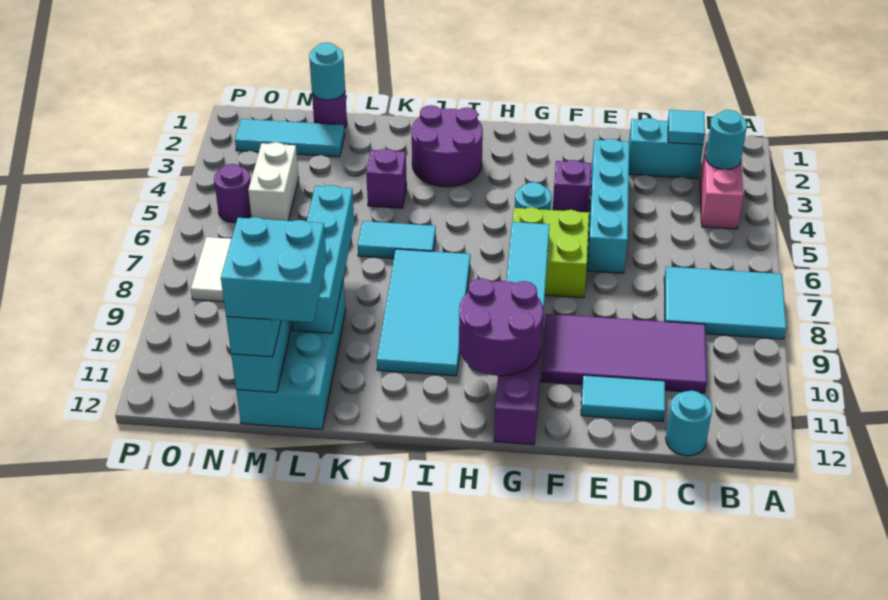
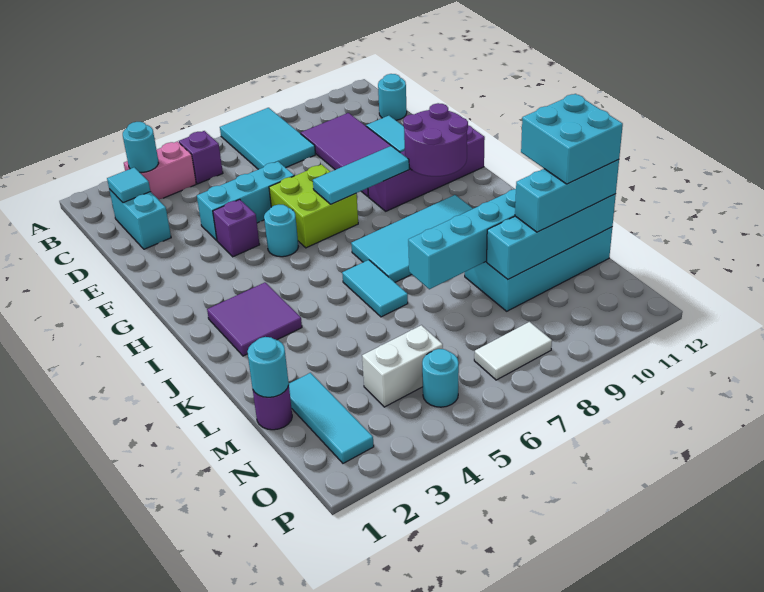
cyan 1x4 brick [587,139,629,273] -> cyan 1x3 brick [197,162,294,240]
purple 2x2 round brick [412,105,483,187] -> purple 2x2 tile [207,283,302,356]
purple 1x1 brick [366,149,407,208] -> purple 1x1 brick moved to [179,131,223,184]
purple 1x1 round brick [214,164,251,222] -> cyan 1x1 round brick [422,349,459,407]

